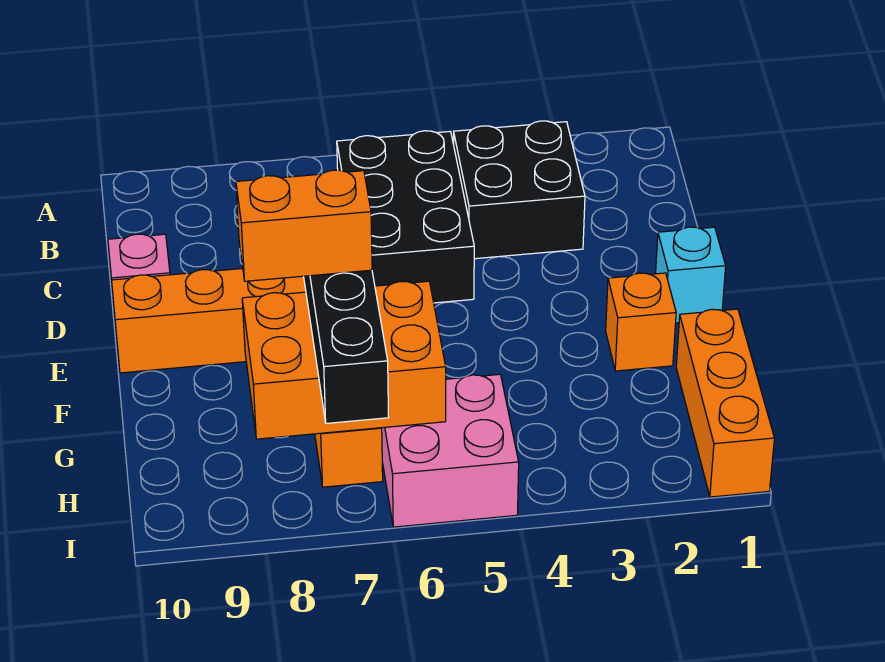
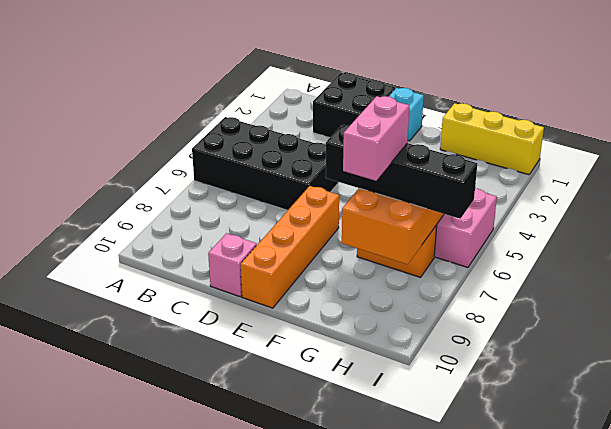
black 2x2 brick [453,121,585,259] -> black 2x2 brick moved to [313,73,395,138]
black 2x3 brick [337,131,474,303] -> black 2x4 brick [192,117,339,210]
orange 1x1 brick [606,273,676,371] -> none
orange 1x3 brick [676,309,774,497] -> yellow 1x3 brick [440,103,544,175]
orange 1x2 brick [236,170,372,281] -> pink 1x2 brick [343,96,409,181]

